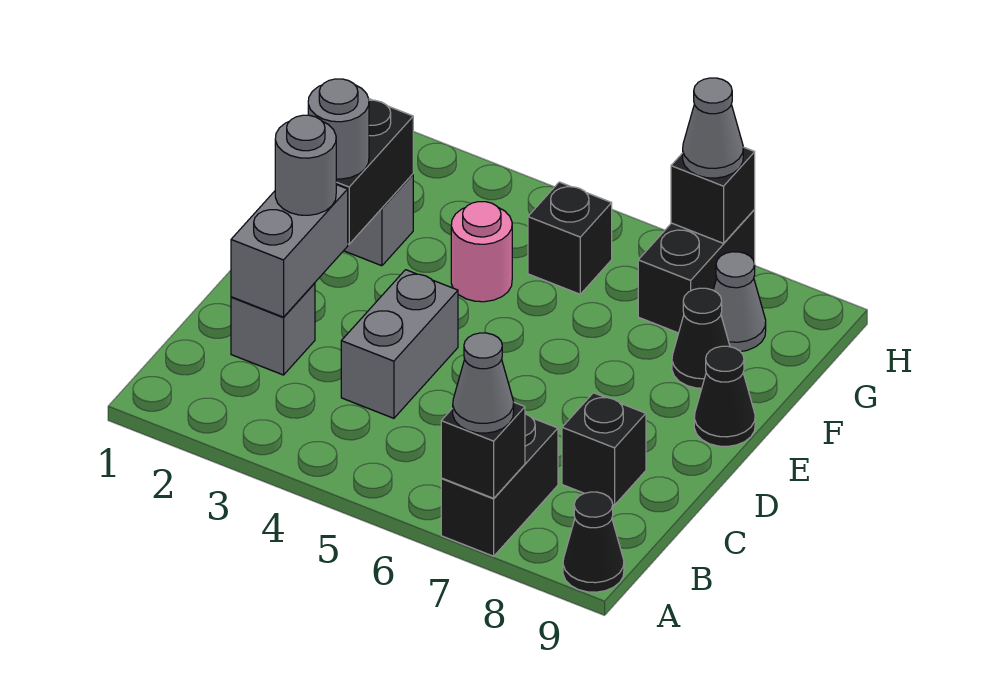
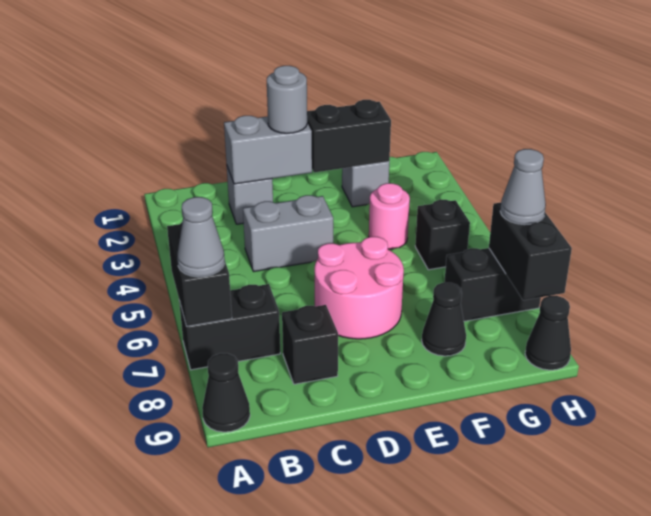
black 1x1 brick [441,402,525,498] -> black 1x2 brick [167,223,232,326]
none -> pink 2x2 round brick [315,237,404,339]
grey 1x1 round brick [308,79,369,179] -> none
black 1x1 cone [694,346,755,446] -> black 1x1 cone moved to [525,296,571,370]
grey 1x1 cone [713,252,766,352] -> none
black 1x1 brick [671,147,755,243] -> black 1x2 brick [489,203,572,300]

